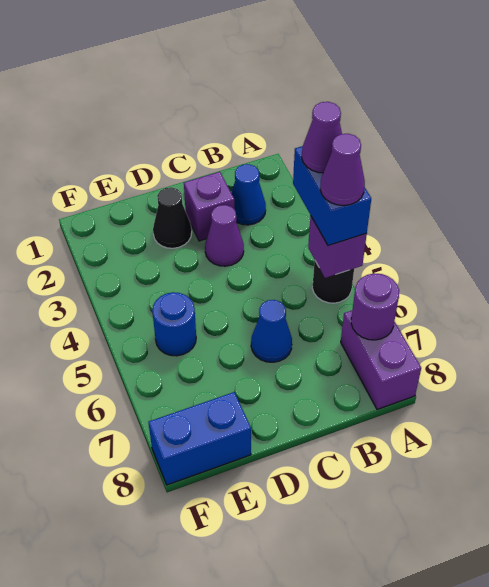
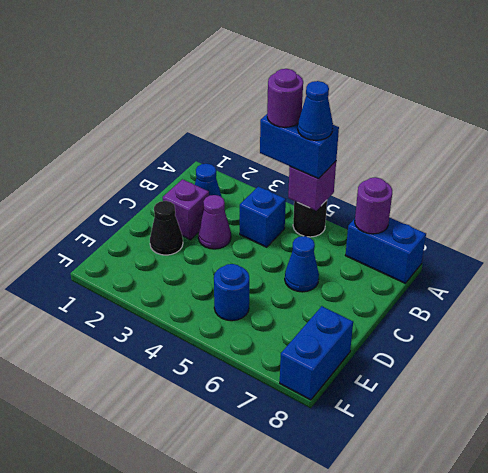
purple 1x1 cone [302,102,342,173] -> purple 1x1 round brick [267,69,303,127]
purple 1x1 cone [320,134,365,205] -> blue 1x1 cone [298,81,333,140]
purple 1x2 brick [341,311,421,409] -> blue 1x2 brick [345,217,426,283]
none -> blue 1x1 brick [240,186,286,247]

